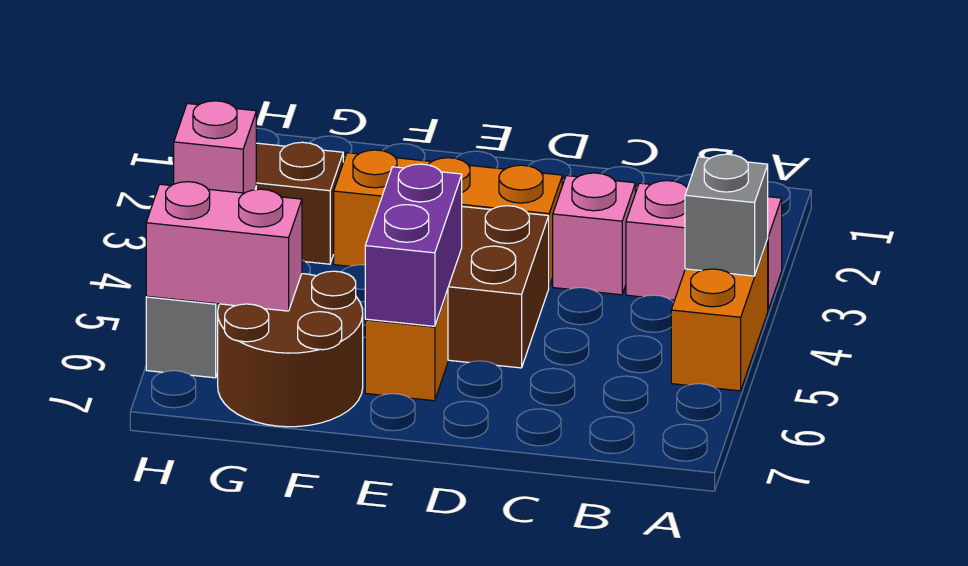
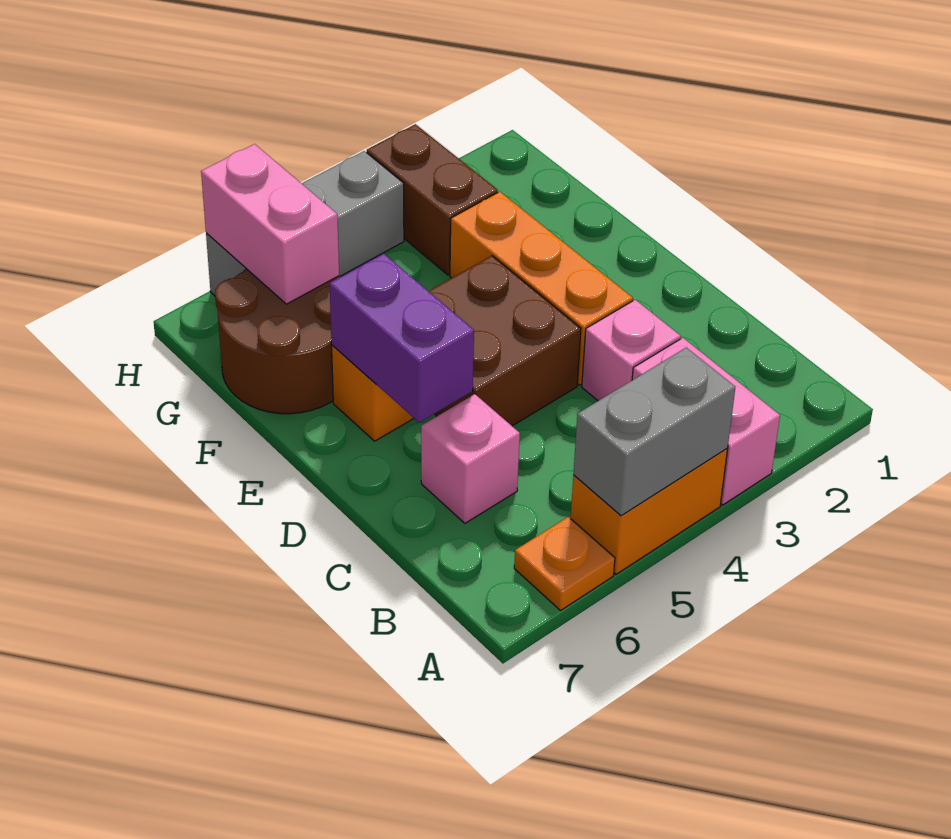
grey 1x1 brick [685,154,768,276] -> grey 1x2 brick [573,348,735,516]
none -> orange 1x1 plate [514,517,615,610]
purple 1x2 brick [365,164,462,326] -> purple 1x2 brick turned to [330,254,474,422]
pink 1x1 brick [174,101,256,193] -> pink 1x1 brick moved to [421,394,520,523]

